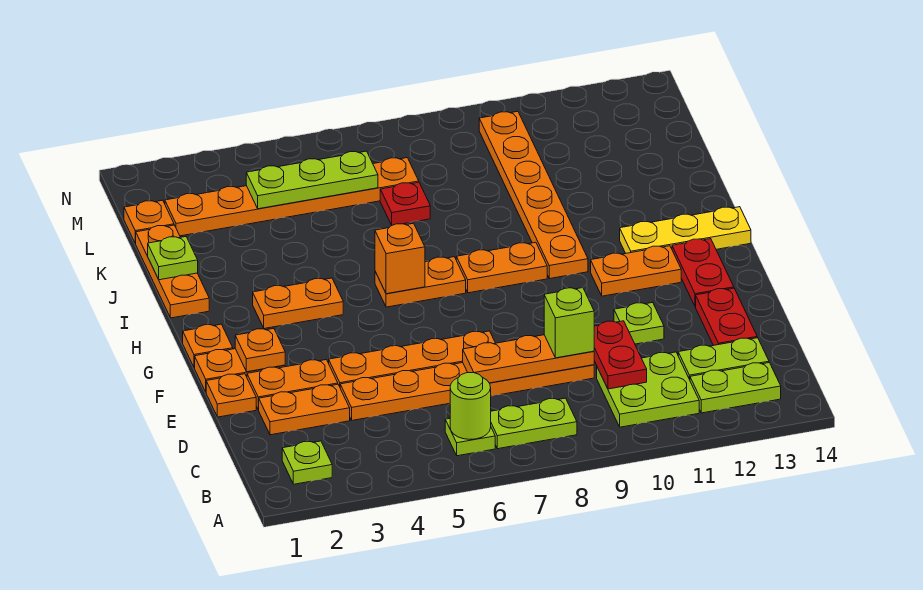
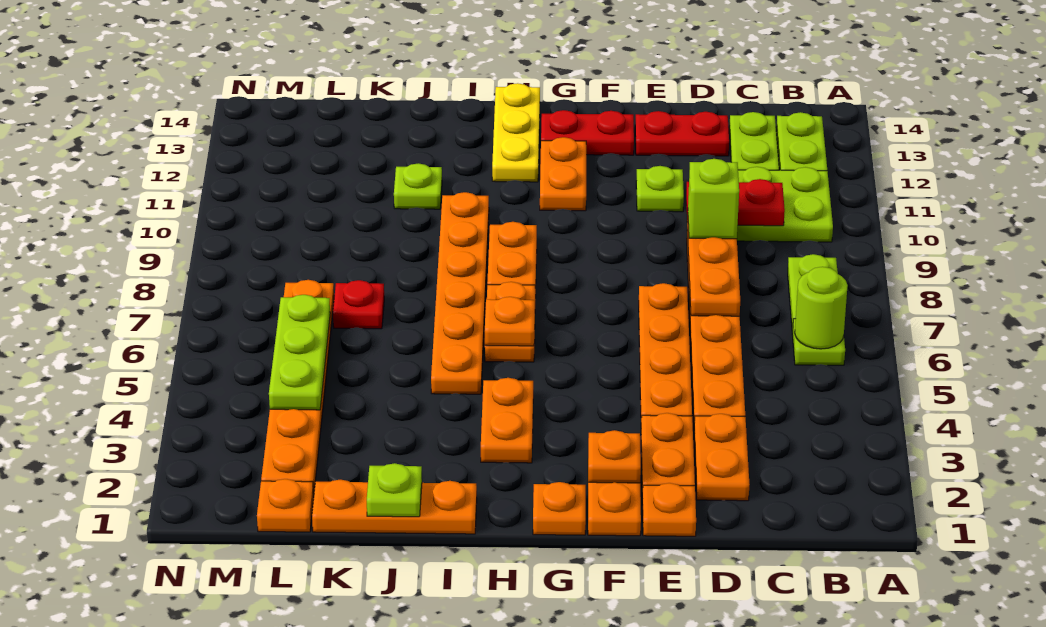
lime 1x1 plate [282,441,332,484] -> lime 1x1 plate moved to [394,163,442,209]
orange 1x1 brick [375,223,425,294] -> orange 1x1 plate [485,297,535,346]
orange 1x6 plate [479,111,588,279] -> orange 1x6 plate turned to [431,192,489,394]

